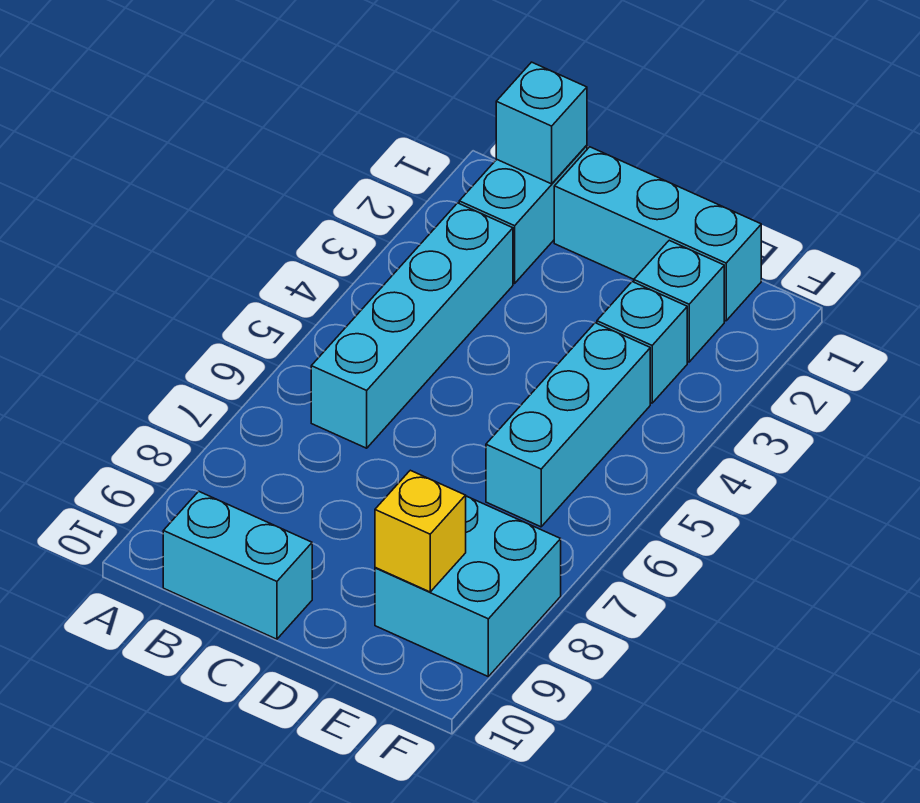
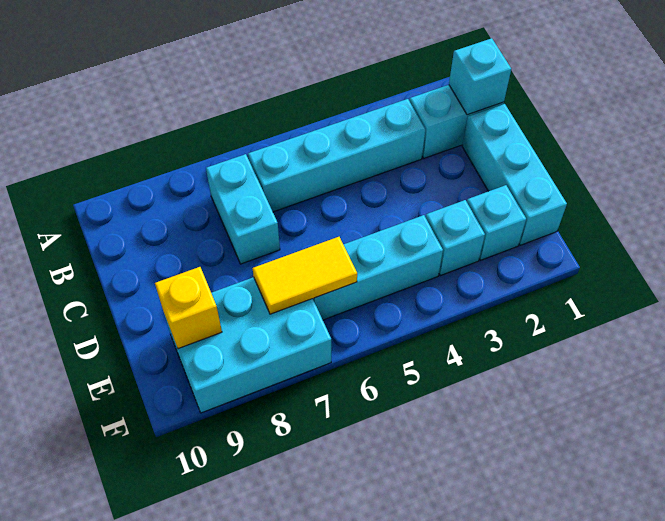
cyan 1x2 brick [163,491,312,639] -> cyan 1x2 brick moved to [206,154,280,264]
none -> yellow 1x2 tile [252,237,357,314]
cyan 2x2 brick [375,496,561,676] -> cyan 2x3 brick [164,277,331,413]

